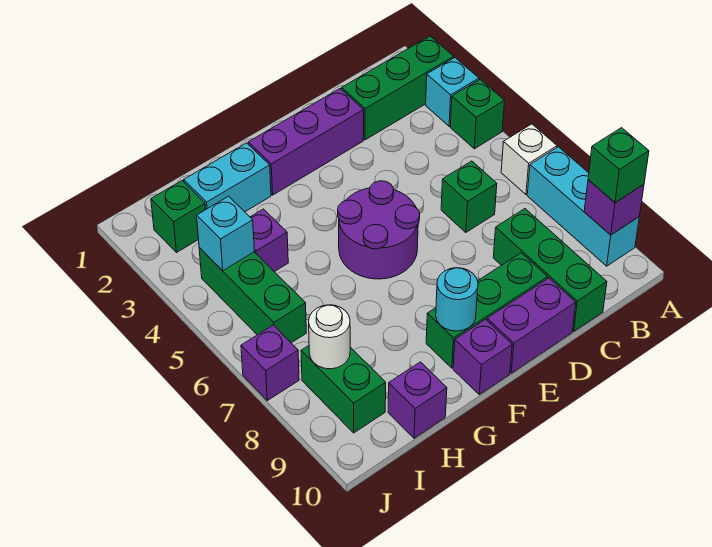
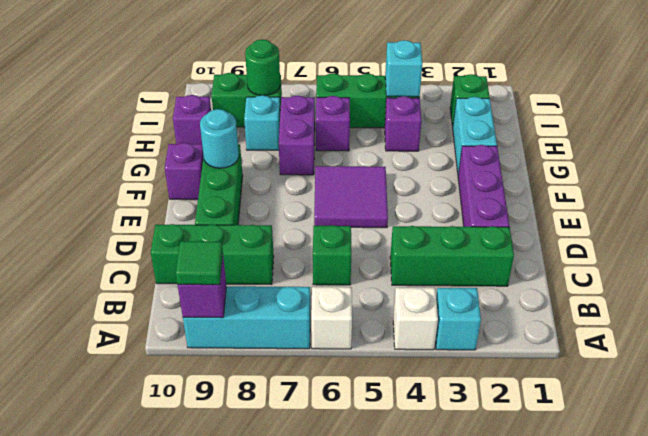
green 1x3 brick [342,36,454,140] -> green 1x3 brick turned to [390,226,514,286]
green 1x1 brick [450,79,505,149] -> white 1x1 brick [393,288,438,350]
green 1x1 brick [588,128,649,203] -> green 1x1 tile [176,241,223,285]
purple 1x2 brick [487,278,576,373] -> purple 1x2 brick moved to [279,96,315,175]
purple 2x2 round brick [338,181,420,279] -> purple 2x2 tile [314,166,388,228]
none -> cyan 1x1 brick [244,95,280,150]
white 1x1 round brick [309,305,350,369] -> green 1x1 round brick [245,39,280,96]
purple 1x1 brick [241,325,299,400] -> purple 1x1 brick moved to [316,96,350,151]

